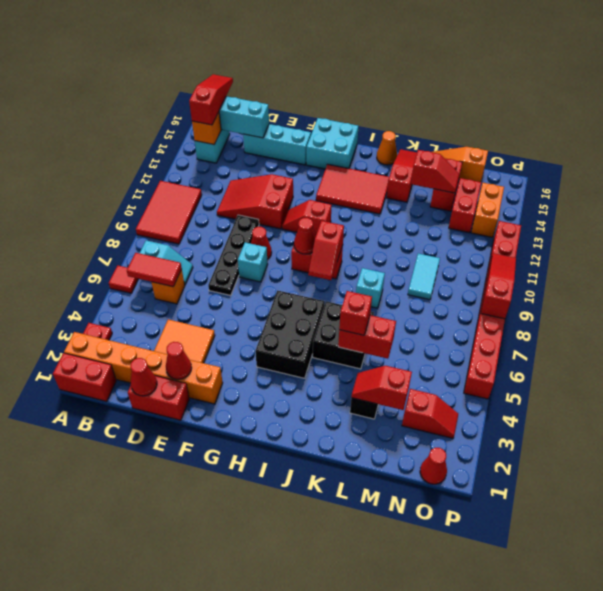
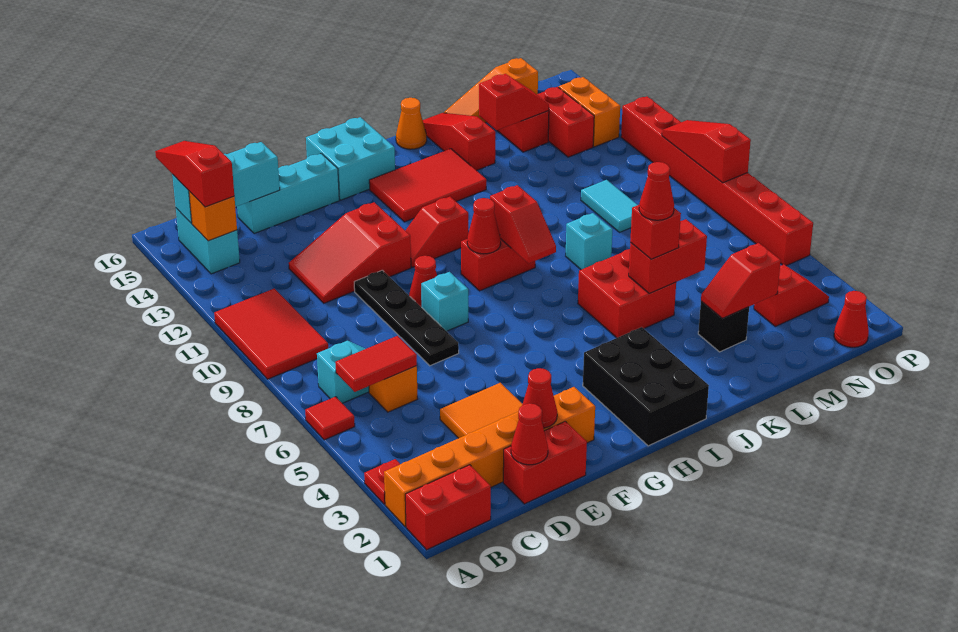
black 2x3 brick [255,290,325,378] -> black 2x3 brick moved to [583,327,709,446]
black 2x2 brick [313,301,374,369] -> red 2x2 brick [578,249,676,338]
none -> red 1x1 cone [639,162,674,220]

